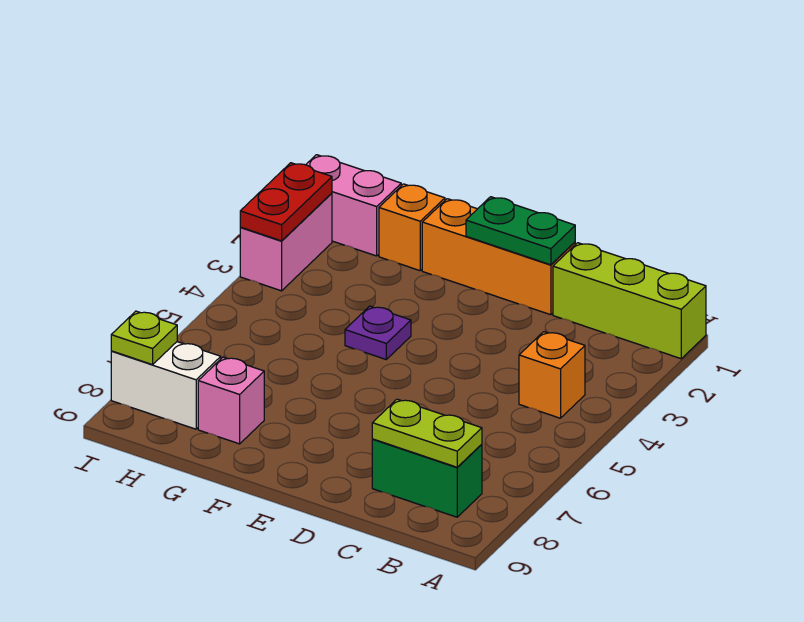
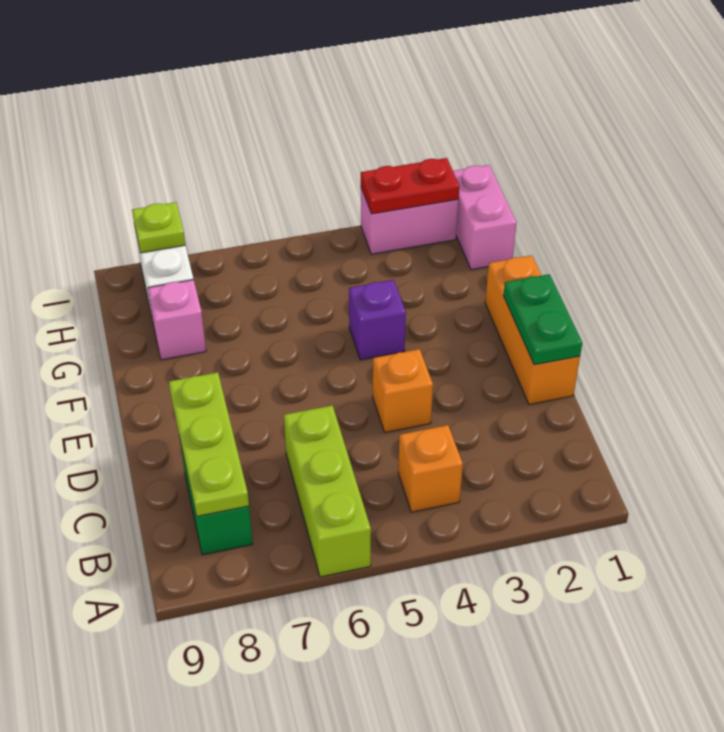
lime 1x3 brick [553,243,706,359] -> lime 1x3 brick moved to [284,406,371,577]
lime 1x2 plate [372,399,482,467] -> lime 1x3 plate [169,372,249,516]
purple 1x1 plate [345,306,411,359] -> purple 1x1 brick [349,280,406,360]
orange 1x1 brick [379,184,445,271] -> orange 1x1 brick moved to [373,349,433,432]

